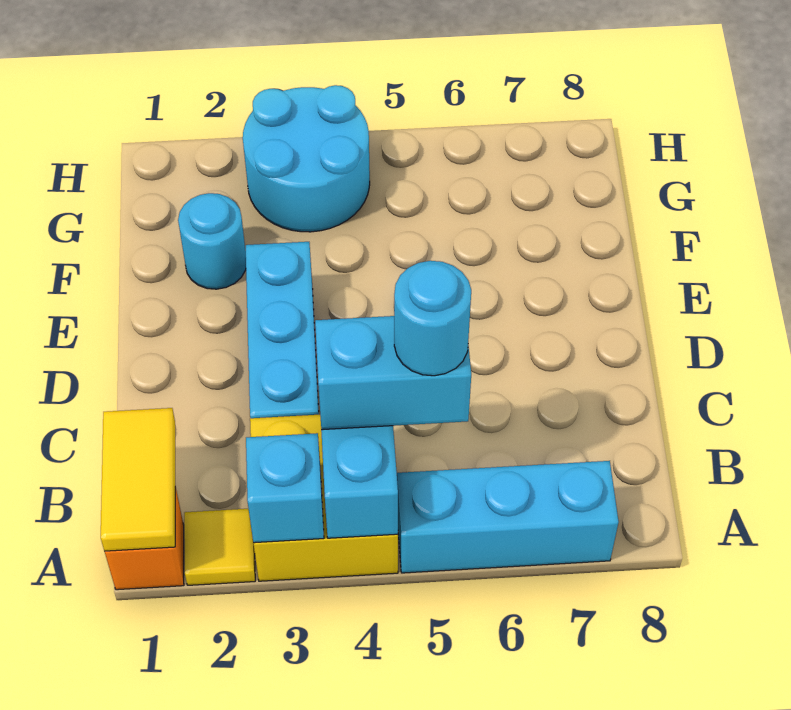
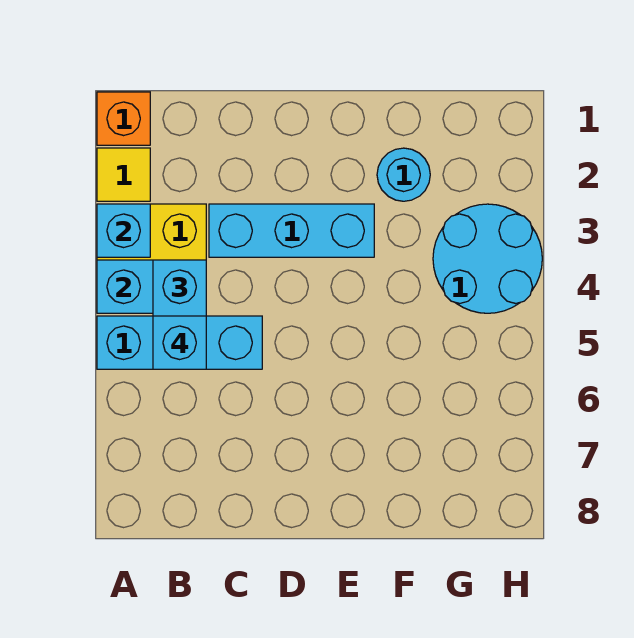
yellow 1x2 tile [101,408,175,551] -> none
cyan 1x3 brick [397,461,619,573] -> cyan 1x3 brick turned to [97,316,262,369]
cyan 1x1 round brick [394,261,471,376] -> cyan 1x1 brick [153,316,206,369]

